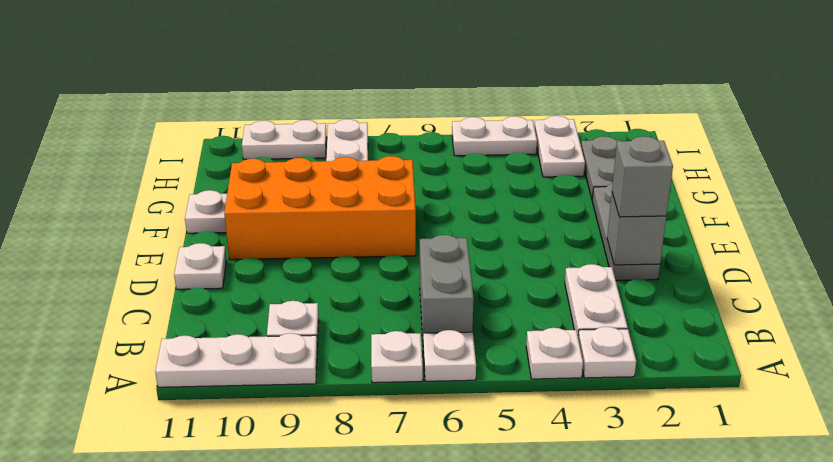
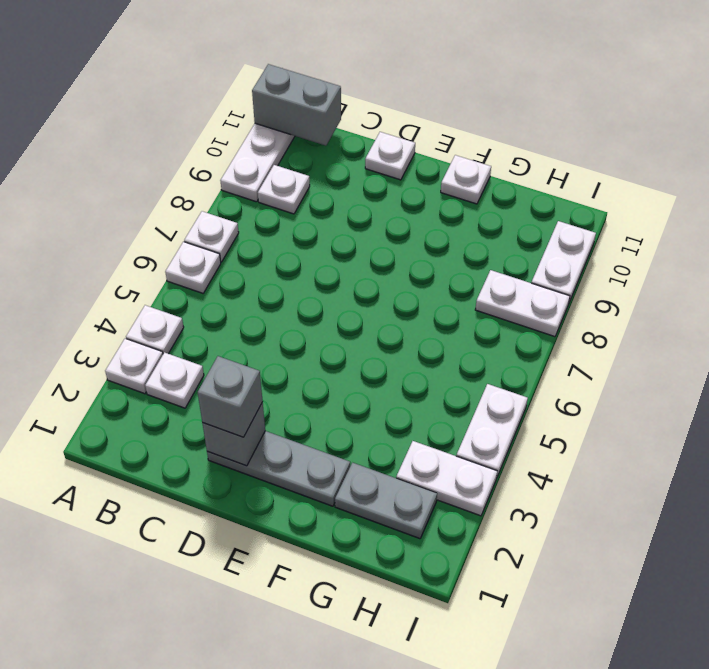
white 1x2 plate [565,264,628,335] -> white 1x1 plate [145,352,204,408]
grey 1x2 brick [420,235,474,336] -> grey 1x2 brick moved to [252,64,341,146]
orange 2x4 brick [224,156,416,260] -> none

